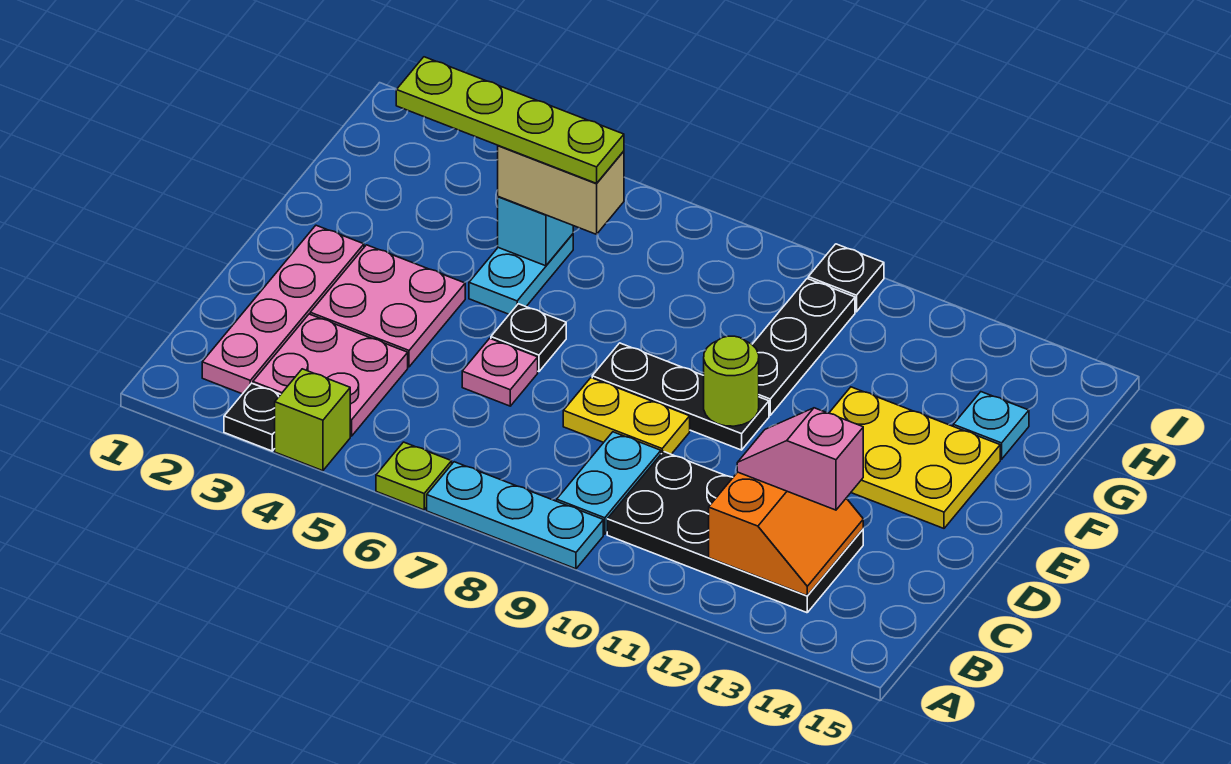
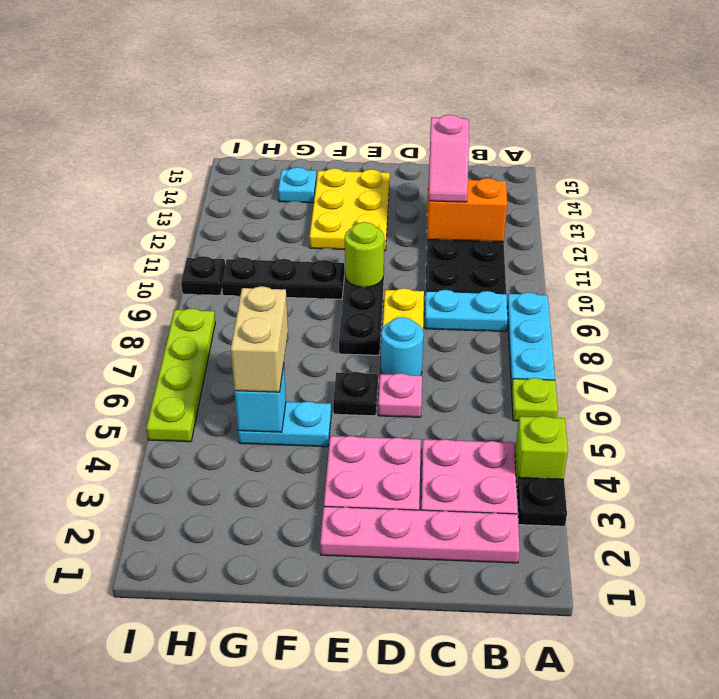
none -> cyan 1x1 round brick [381,317,424,375]
lime 1x4 plate [396,57,624,183] -> lime 1x4 plate moved to [146,308,215,442]

